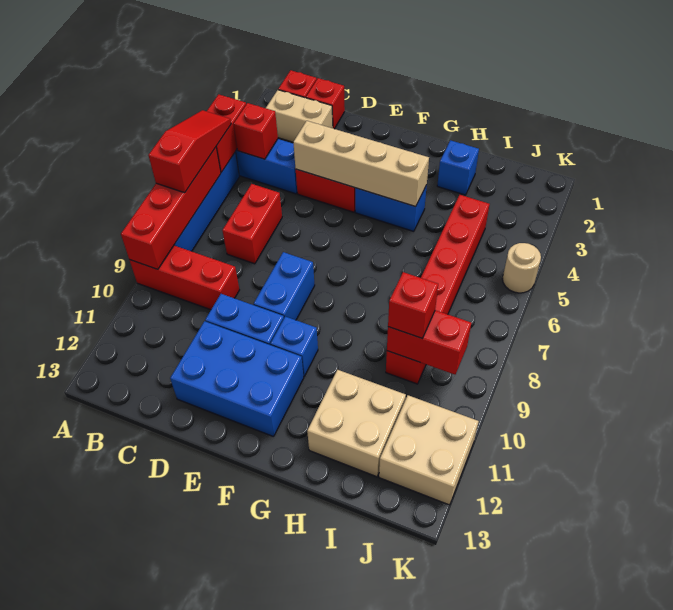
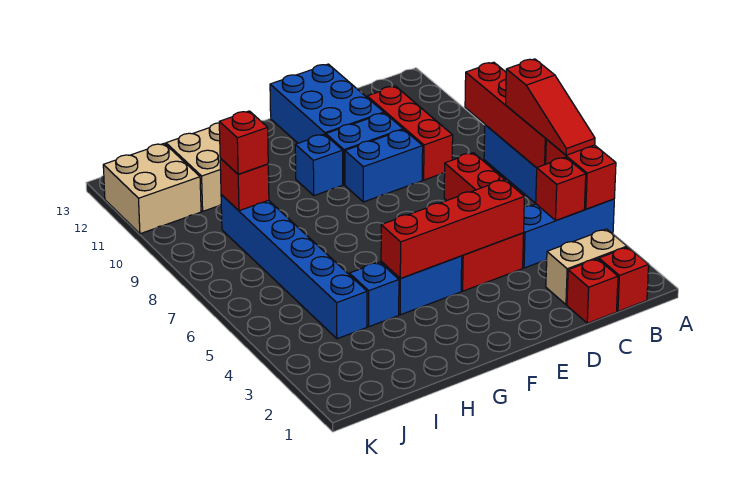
red 1x3 brick [130,246,239,310] -> red 1x3 brick turned to [367,86,453,180]
tan 1x4 brick [293,121,429,207] -> red 1x4 brick [381,180,524,279]
blue 2x3 brick [170,321,304,437] -> blue 2x3 brick turned to [270,64,384,143]
blue 1x2 brick [254,252,315,320] -> blue 1x2 brick turned to [345,130,423,202]
blue 1x1 brick [437,140,479,195] -> blue 1x1 brick moved to [349,262,399,327]
red 1x6 brick [386,195,490,384] -> blue 1x6 brick [221,195,367,339]
red 1x2 brick [387,310,471,374] -> red 1x1 brick [220,158,269,211]
tan 1x1 round brick [503,243,541,293] -> none

